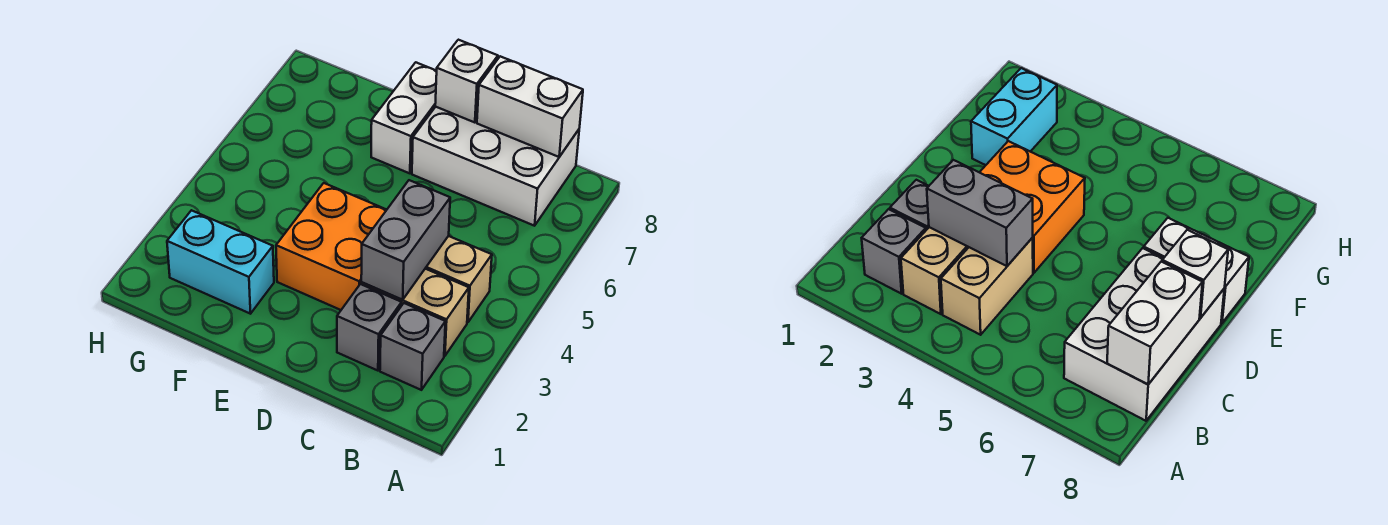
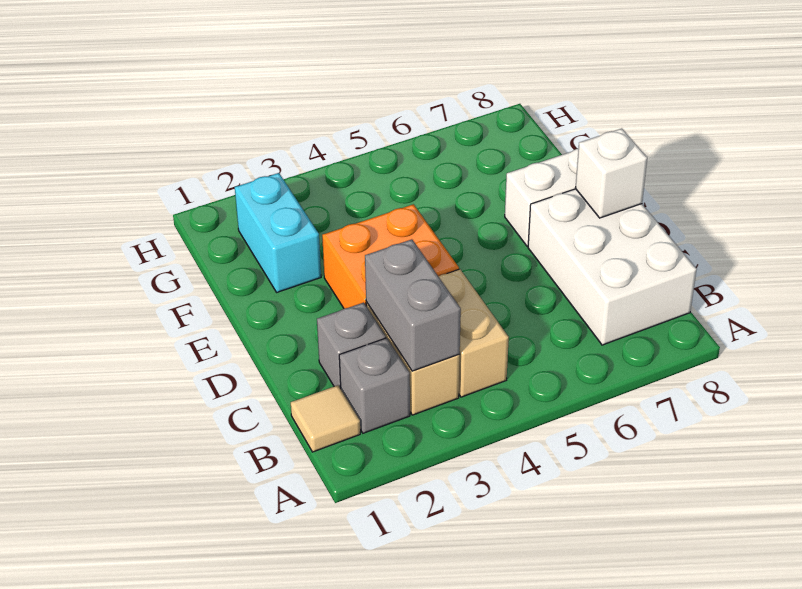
none -> tan 1x1 tile [291,385,360,452]
white 1x2 brick [477,56,583,157] -> none
grey 1x2 brick [361,180,450,300] -> grey 1x2 brick turned to [365,239,461,371]

